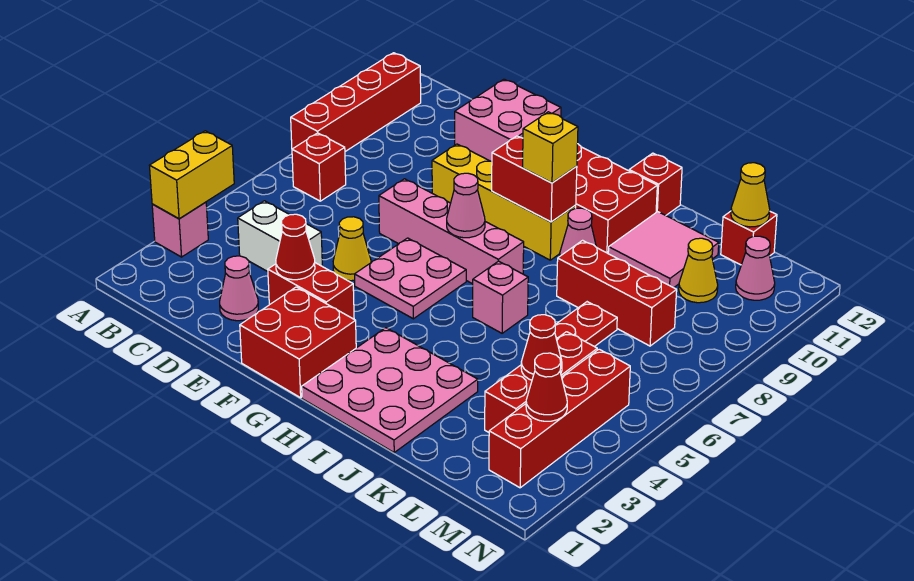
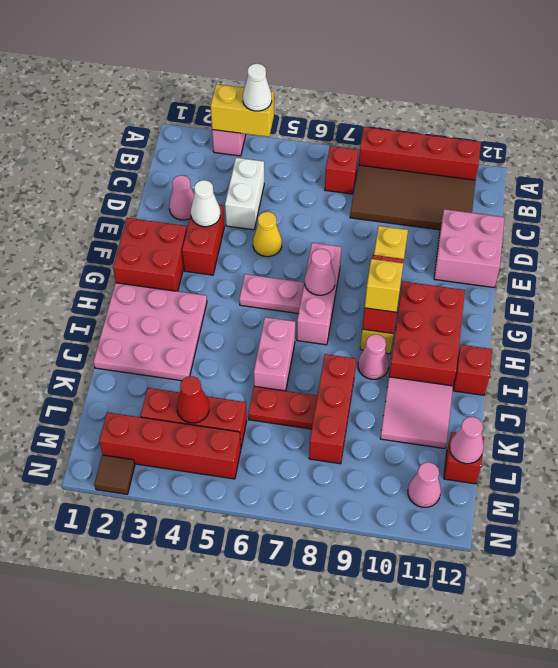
none -> white 1x1 cone [243,64,272,111]
none -> brown 2x4 tile [350,165,475,230]
red 1x1 cone [276,214,315,280] -> white 1x1 cone [191,180,220,227]
pink 1x4 brick [379,179,524,284] -> pink 1x3 brick [297,243,341,345]
pink 2x2 plate [355,238,466,319] -> pink 1x2 plate [239,274,304,314]
pink 1x1 brick [473,261,528,333] -> pink 1x2 brick [254,317,295,391]
yellow 1x1 cone [679,238,718,303] -> none
yellow 1x1 cone [731,163,770,227] -> pink 1x1 cone [450,417,484,464]
red 1x1 cone [526,353,567,421] -> none
none -> brown 1x1 tile [94,455,135,494]

